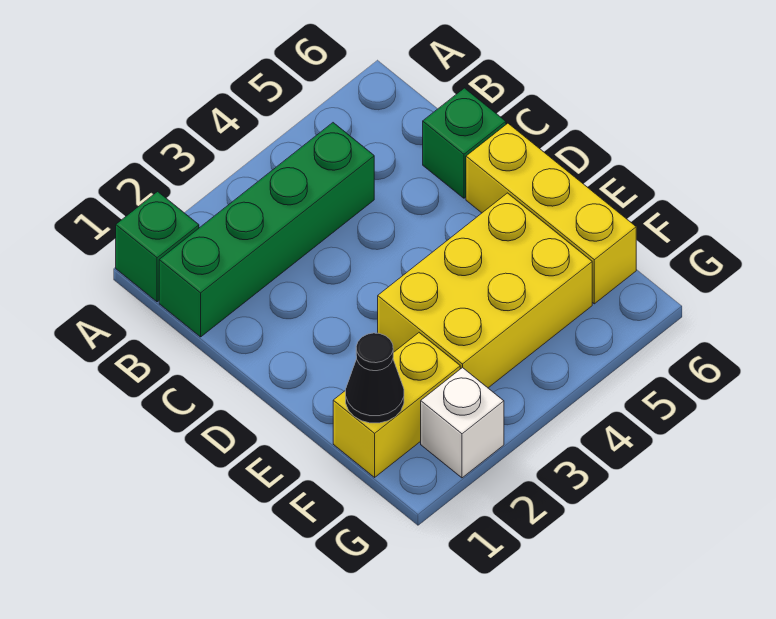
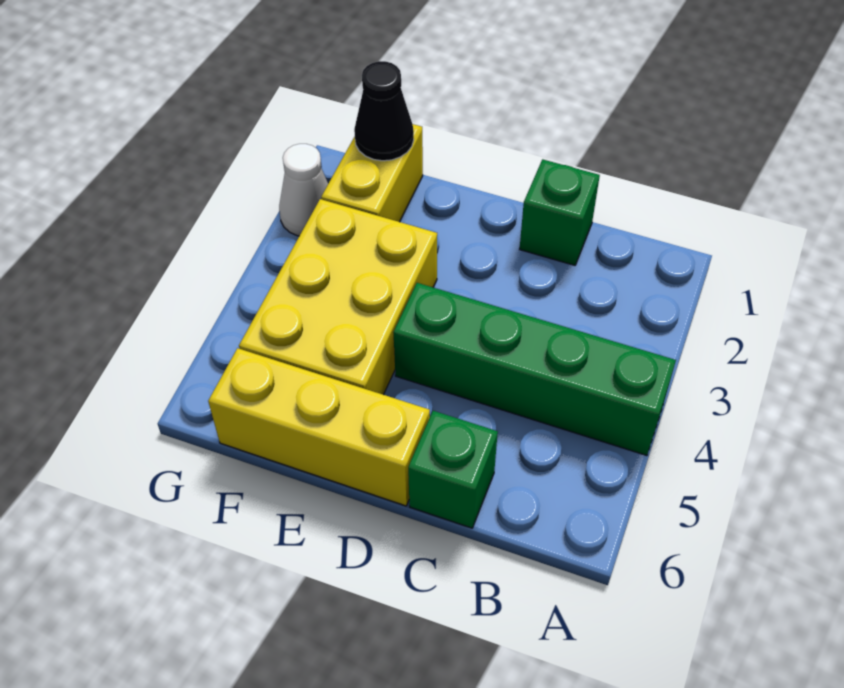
green 1x1 brick [116,192,199,302] -> green 1x1 brick moved to [520,159,600,265]
green 1x4 brick [159,123,374,337] -> green 1x4 brick turned to [393,283,676,456]
white 1x1 brick [421,367,504,478] -> white 1x1 cone [279,144,328,236]

